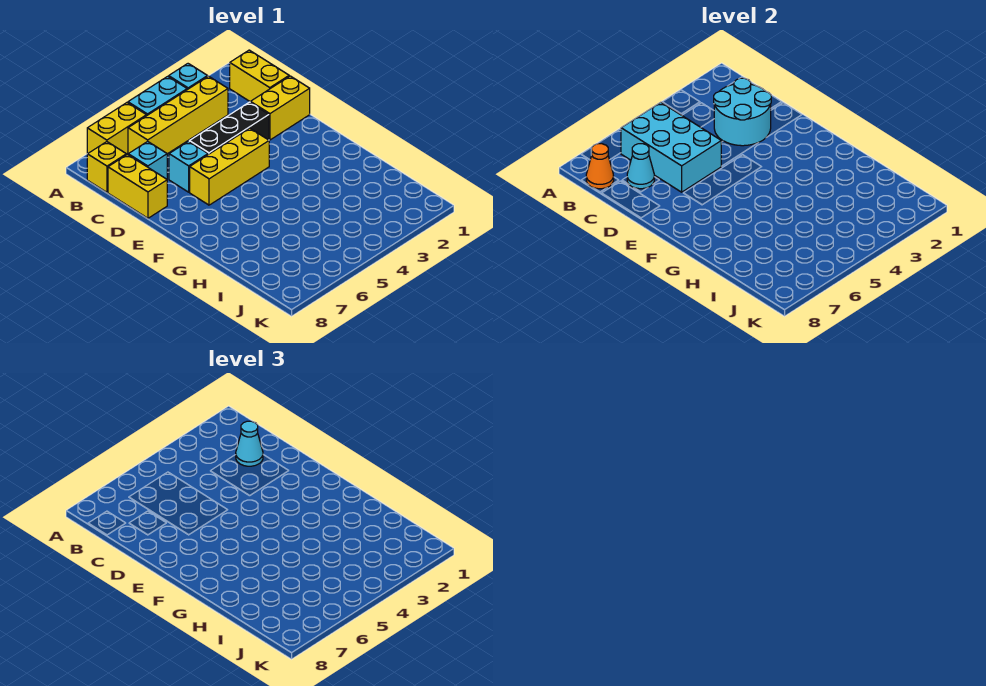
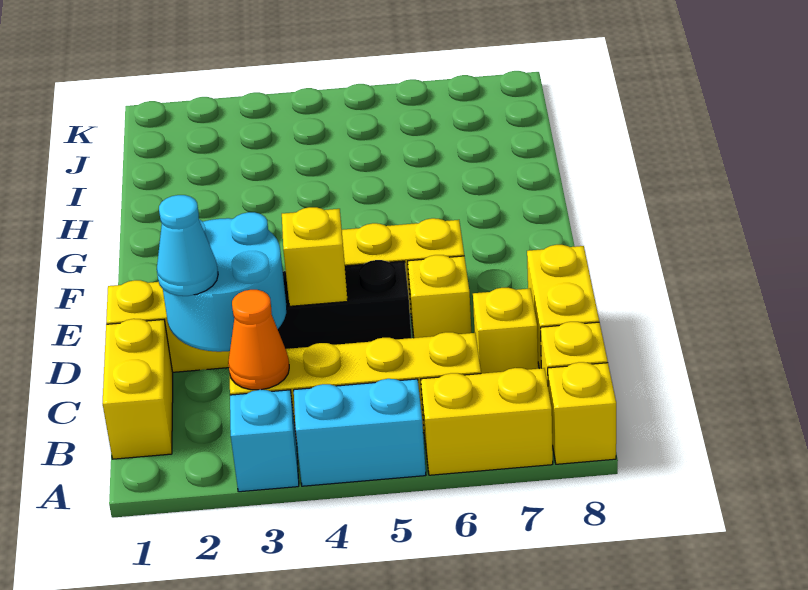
none -> yellow 1x1 brick [548,362,616,464]
cyan 2x3 brick [621,102,721,192] -> none
orange 1x1 cone [586,144,614,189] -> orange 1x1 cone moved to [228,290,289,390]
cyan 1x1 brick [128,141,167,179] -> yellow 1x1 brick [473,288,538,374]
cyan 1x1 cone [627,144,654,189] -> none
none -> yellow 1x1 brick [282,207,348,306]
cyan 1x1 brick [169,141,208,192] -> yellow 1x1 brick [408,255,471,338]

